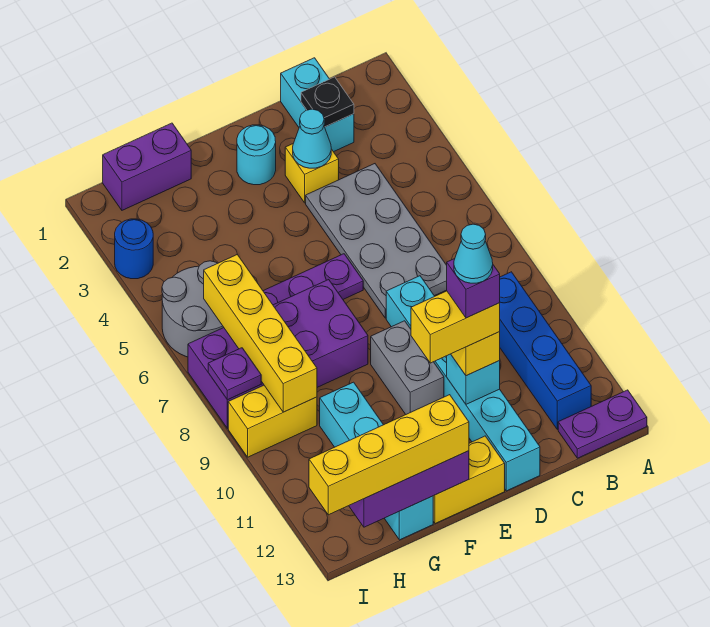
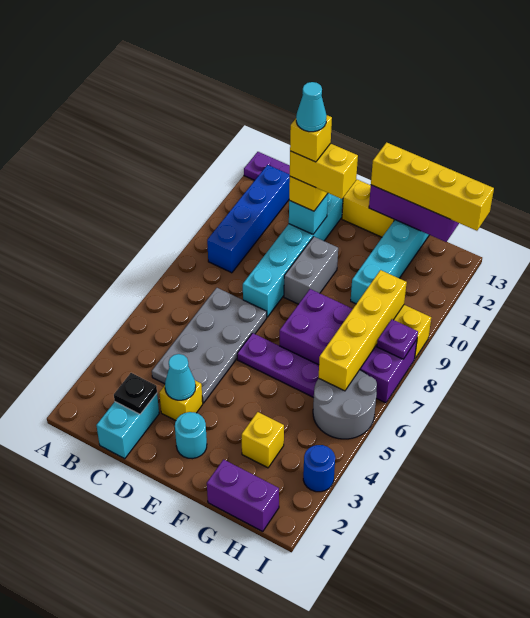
purple 1x1 brick [447,259,500,318] -> yellow 1x1 brick [290,115,332,162]
none -> yellow 1x1 brick [242,412,284,468]

